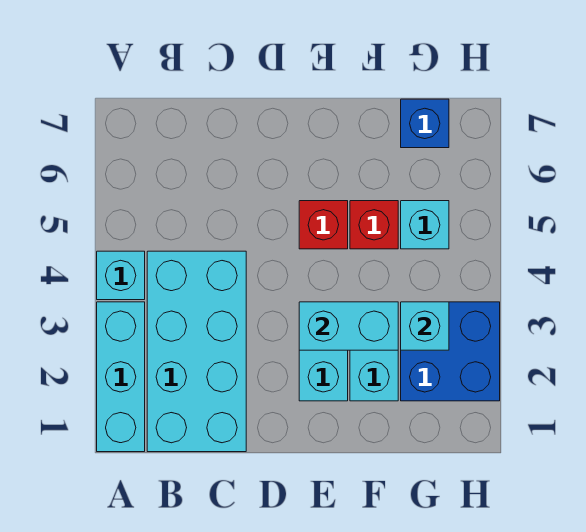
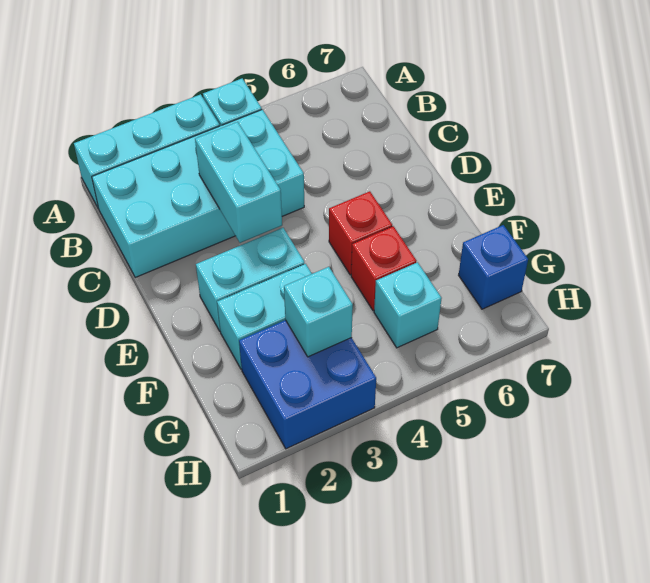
cyan 1x2 brick [299,302,398,350] -> cyan 1x2 brick moved to [195,122,282,243]

